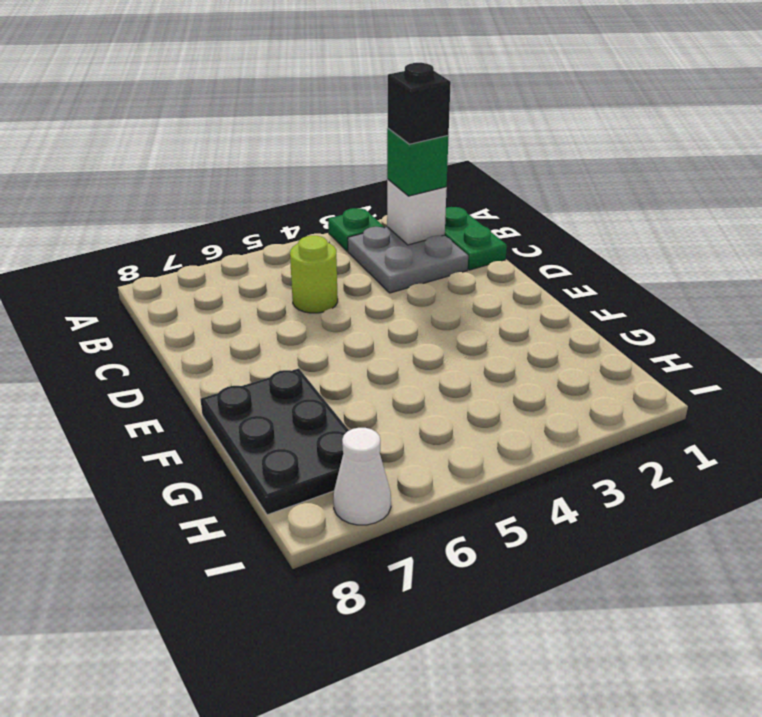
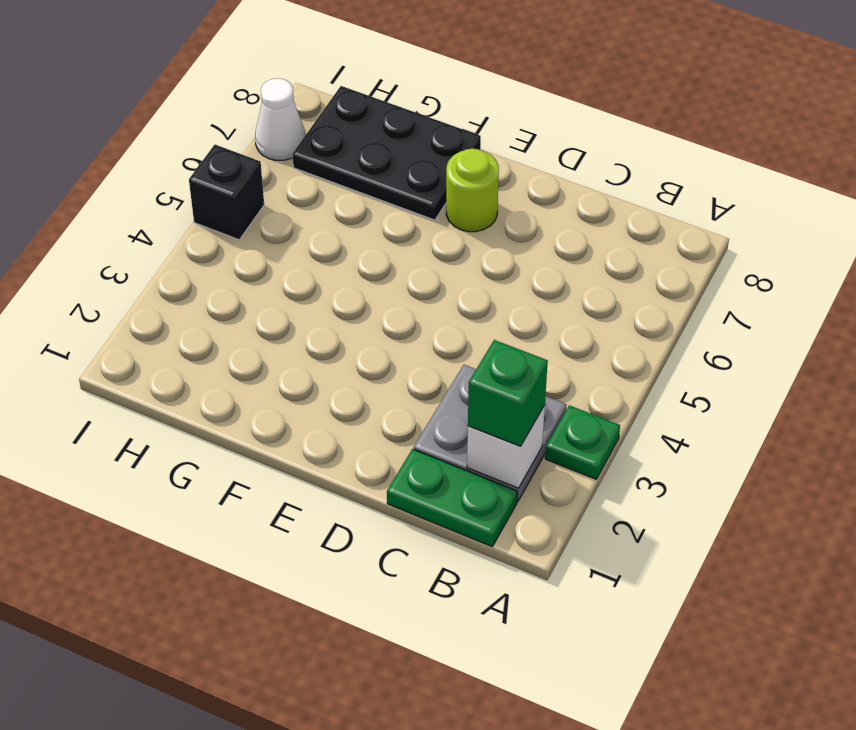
black 1x1 brick [388,63,451,144] -> black 1x1 brick moved to [189,145,264,240]
lime 1x1 round brick [290,236,338,313] -> lime 1x1 round brick moved to [446,149,499,232]

